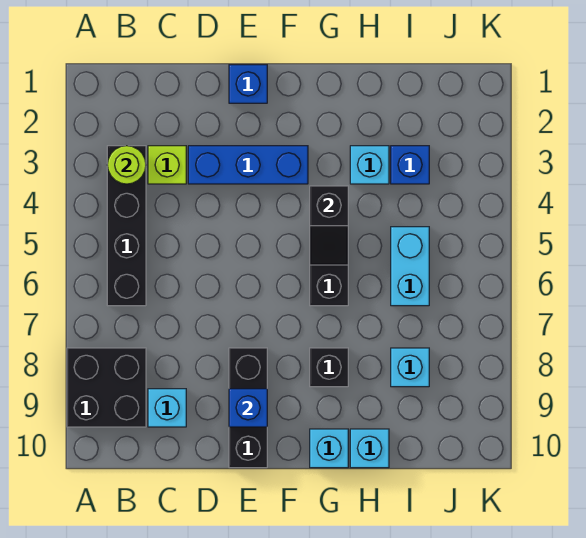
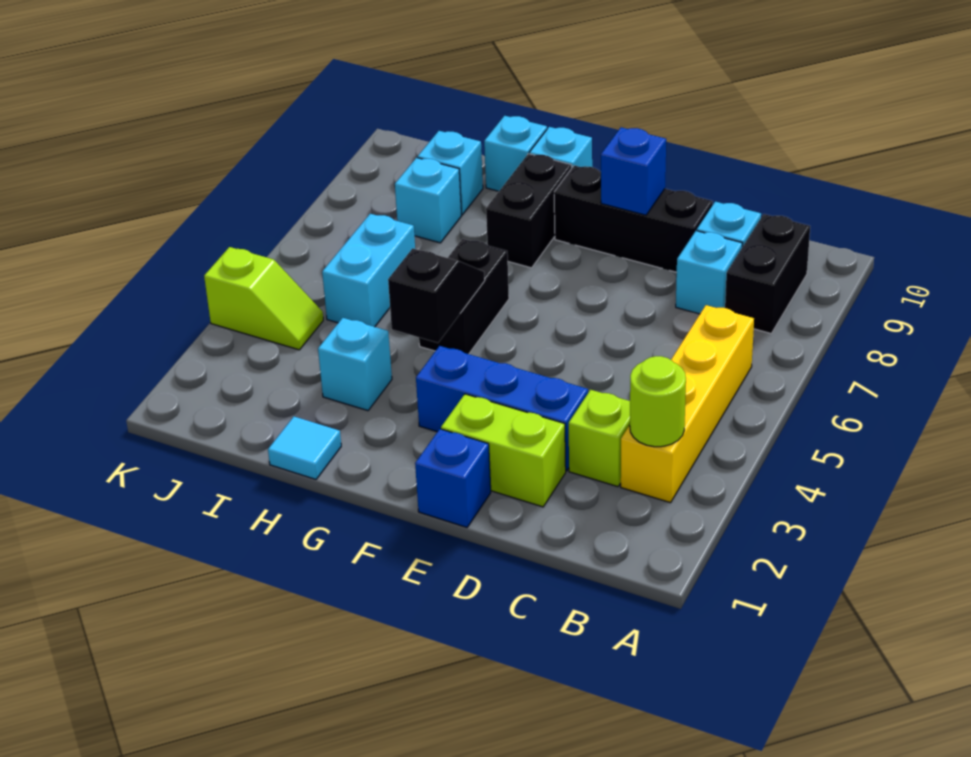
black 2x2 brick [67,348,146,427] -> black 1x2 brick [725,214,810,333]
black 1x4 brick [107,146,146,306] -> yellow 1x4 brick [621,305,754,503]
none -> cyan 1x1 brick [676,231,742,314]
none -> lime 1x2 brick [441,394,566,507]
black 1x3 brick [229,348,267,468] -> black 1x3 brick turned to [554,165,713,272]
black 1x1 brick [310,348,348,387] -> black 1x2 brick [486,154,572,268]
none -> cyan 1x1 tile [268,417,341,479]
blue 1x1 brick [391,146,429,184] -> none
none -> cyan 1x1 brick [418,131,483,215]
none -> lime 1x2 slope [204,247,323,350]

